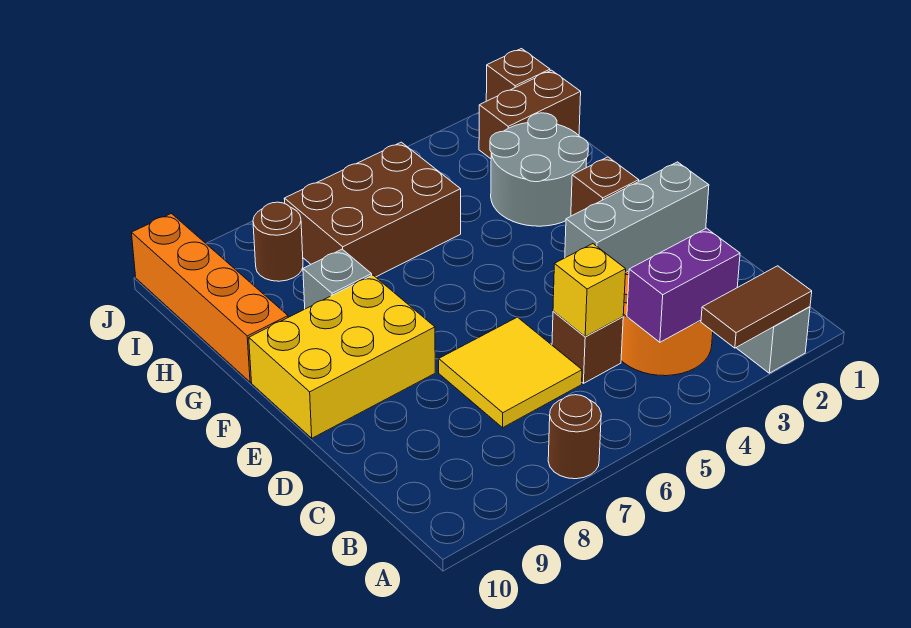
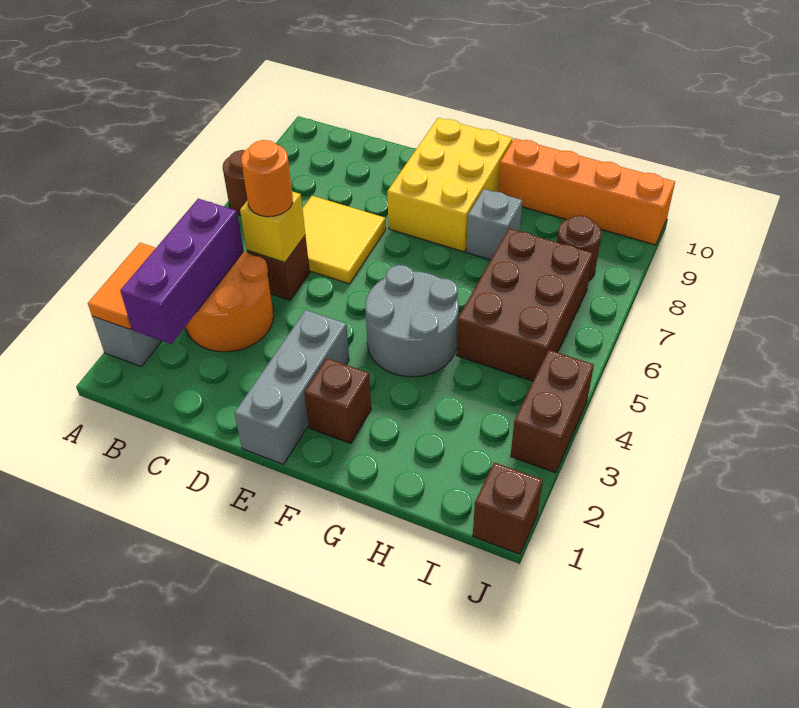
brown 1x2 tile [701,266,812,348] -> orange 1x2 tile [88,243,156,329]
purple 1x2 brick [627,228,740,342] -> purple 1x3 brick [120,199,244,344]
none -> orange 1x1 round brick [241,140,293,217]
grey 2x2 round brick [490,113,588,226] -> grey 2x2 round brick moved to [365,265,459,377]
brown 1x2 brick [479,70,581,159] -> brown 1x2 brick moved to [511,350,594,473]

